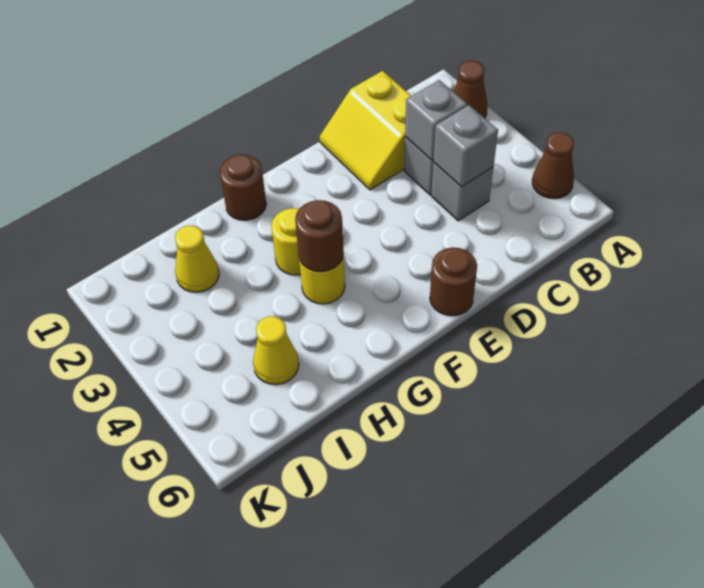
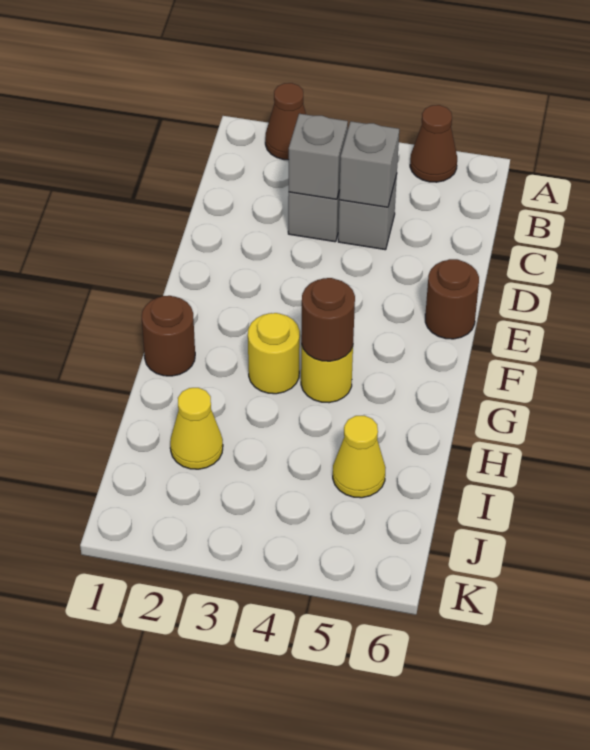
yellow 2x2 slope [320,71,411,190] -> none

